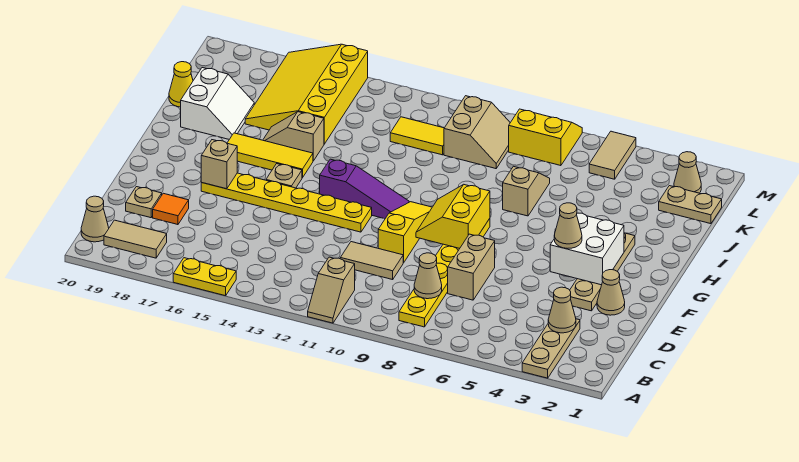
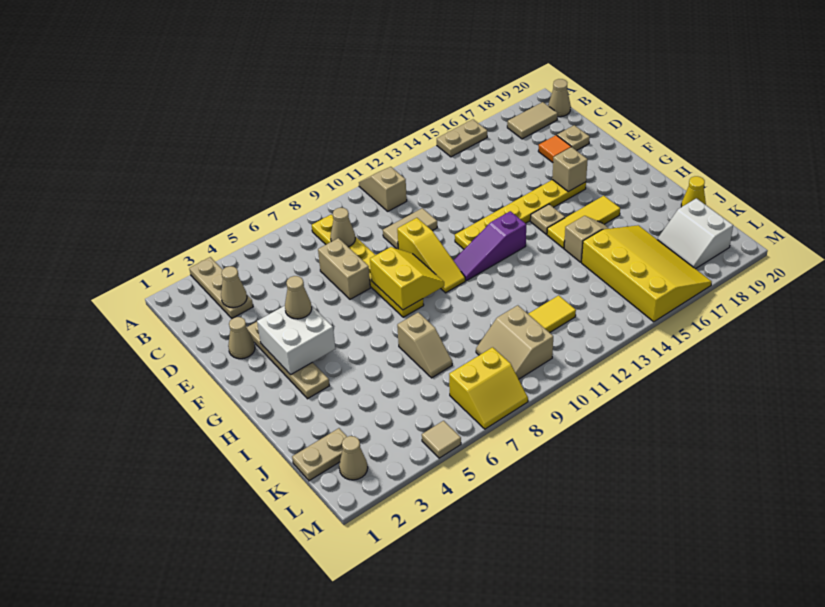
yellow 1x2 plate [173,258,236,296] -> tan 1x2 plate [437,120,487,157]
white 2x2 slope [181,68,254,139] -> white 2x2 slope moved to [657,198,733,269]
tan 1x2 tile [589,131,636,179] -> tan 1x1 tile [422,421,461,458]

